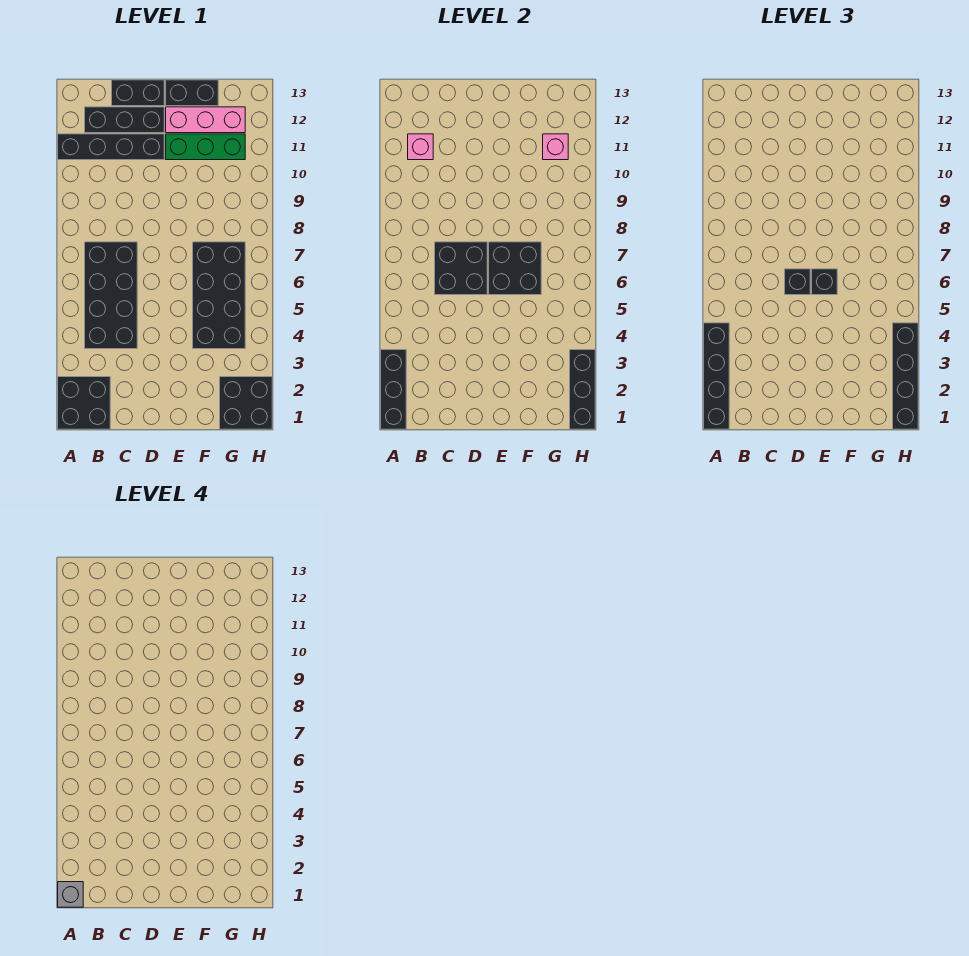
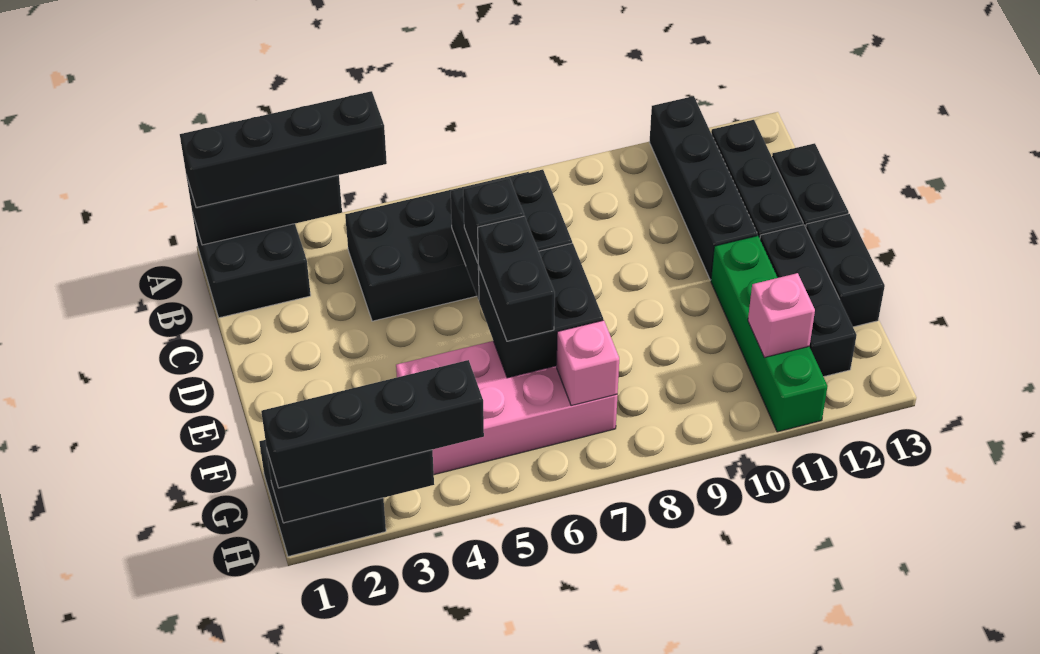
grey 1x1 brick [58,882,83,907] -> none
pink 1x1 brick [408,134,433,160] -> pink 1x1 brick moved to [557,320,619,406]
black 1x1 brick [812,269,837,295] -> black 1x2 brick [478,216,555,341]
green 1x3 brick [166,134,245,160] -> green 1x4 brick [711,236,828,432]
pink 1x3 brick [166,107,245,133] -> black 1x3 brick [760,225,857,377]
black 2x4 brick [193,242,245,349] -> pink 2x4 brick [396,341,617,475]

